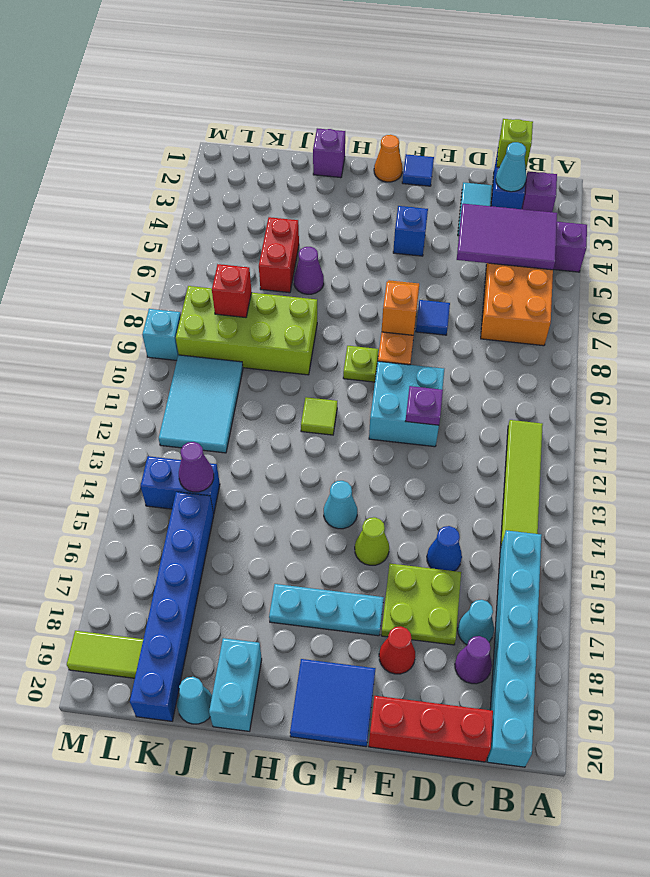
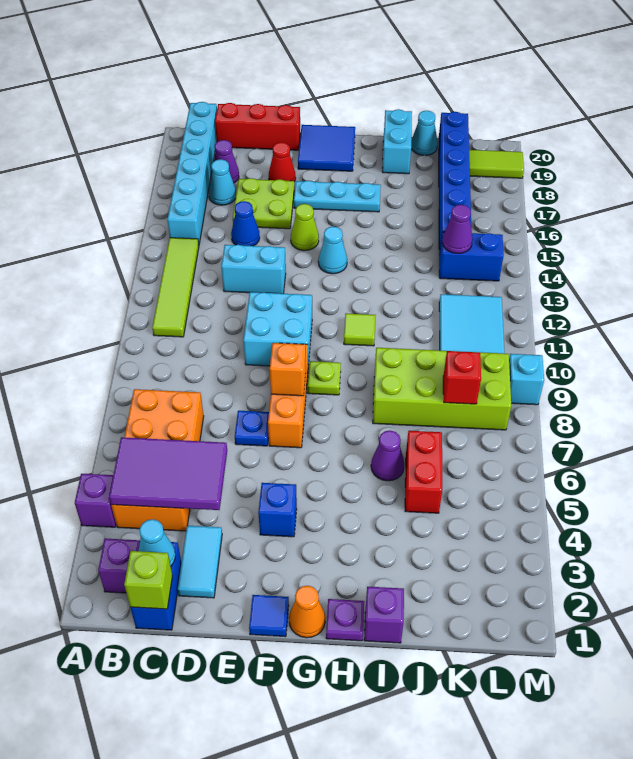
none -> cyan 1x2 brick [221,245,286,294]
blue 1x1 tile [416,300,450,335] -> blue 1x1 plate [235,411,269,446]
purple 1x1 plate [405,386,443,425] -> purple 1x1 plate moved to [326,599,364,641]

